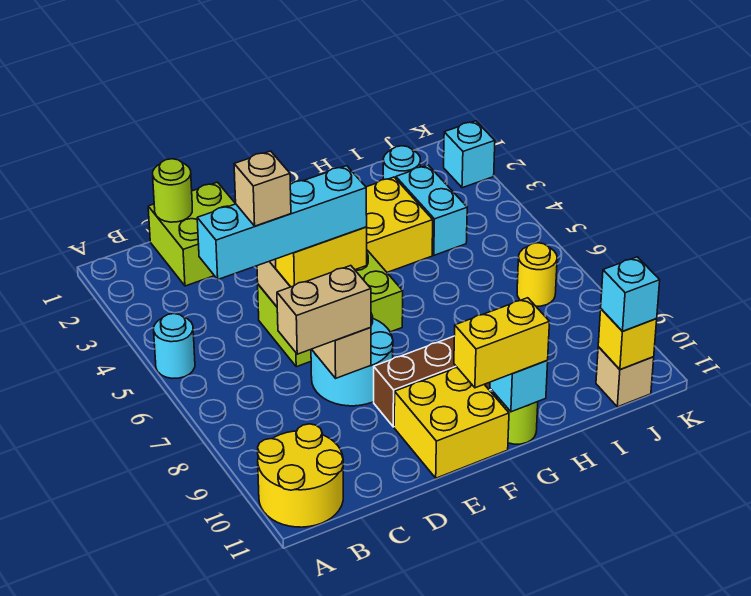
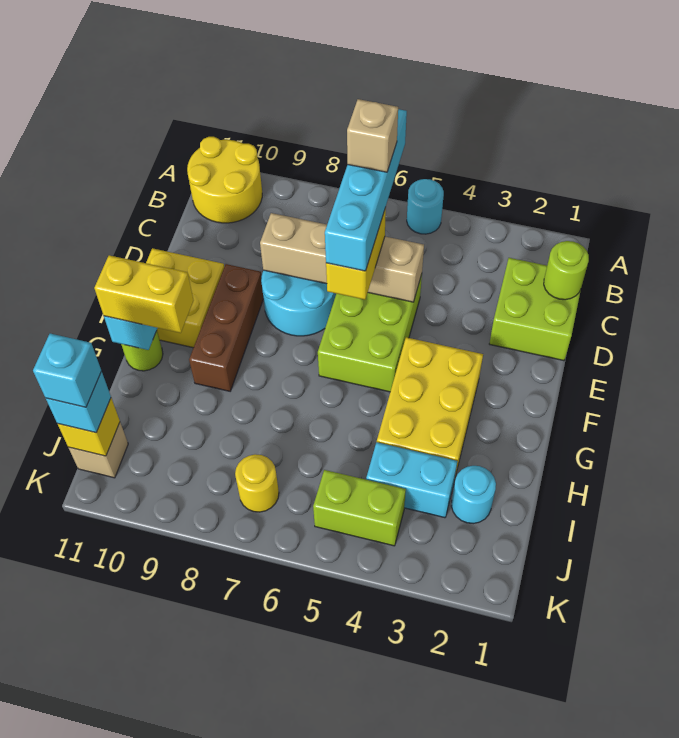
tan 1x2 brick [277,266,371,354] -> none
yellow 1x2 brick [454,298,550,388] -> yellow 1x2 brick turned to [94,255,194,333]
none -> lime 1x2 brick [313,470,406,546]
cyan 1x1 brick [444,121,495,188] -> cyan 1x1 brick moved to [33,334,101,407]

